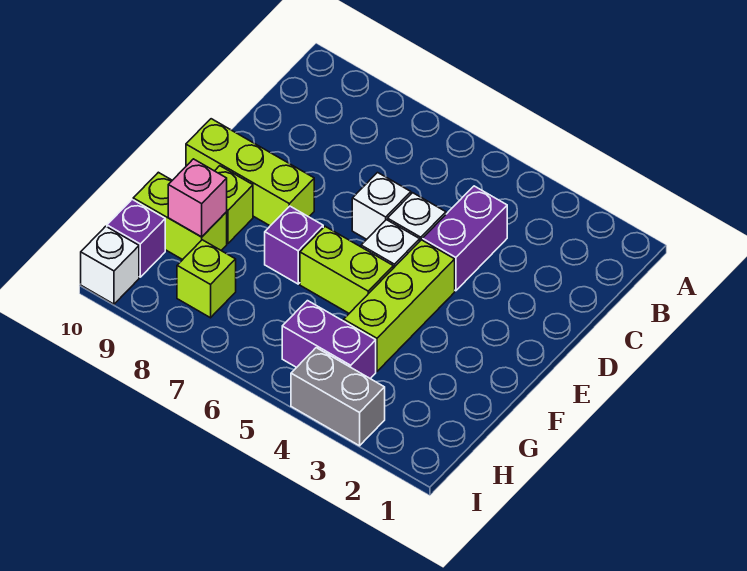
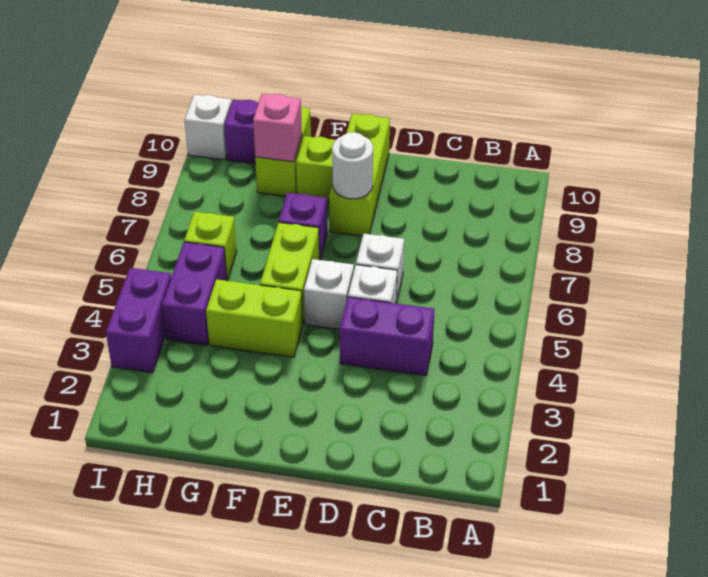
lime 1x3 brick [344,240,455,371] -> lime 1x2 brick [206,279,303,357]
none -> white 1x1 round brick [332,132,373,199]
lime 1x1 brick [177,240,236,318] -> lime 1x1 brick moved to [184,212,237,281]
grey 1x2 brick [291,348,385,446] -> purple 1x2 brick [106,268,171,373]

